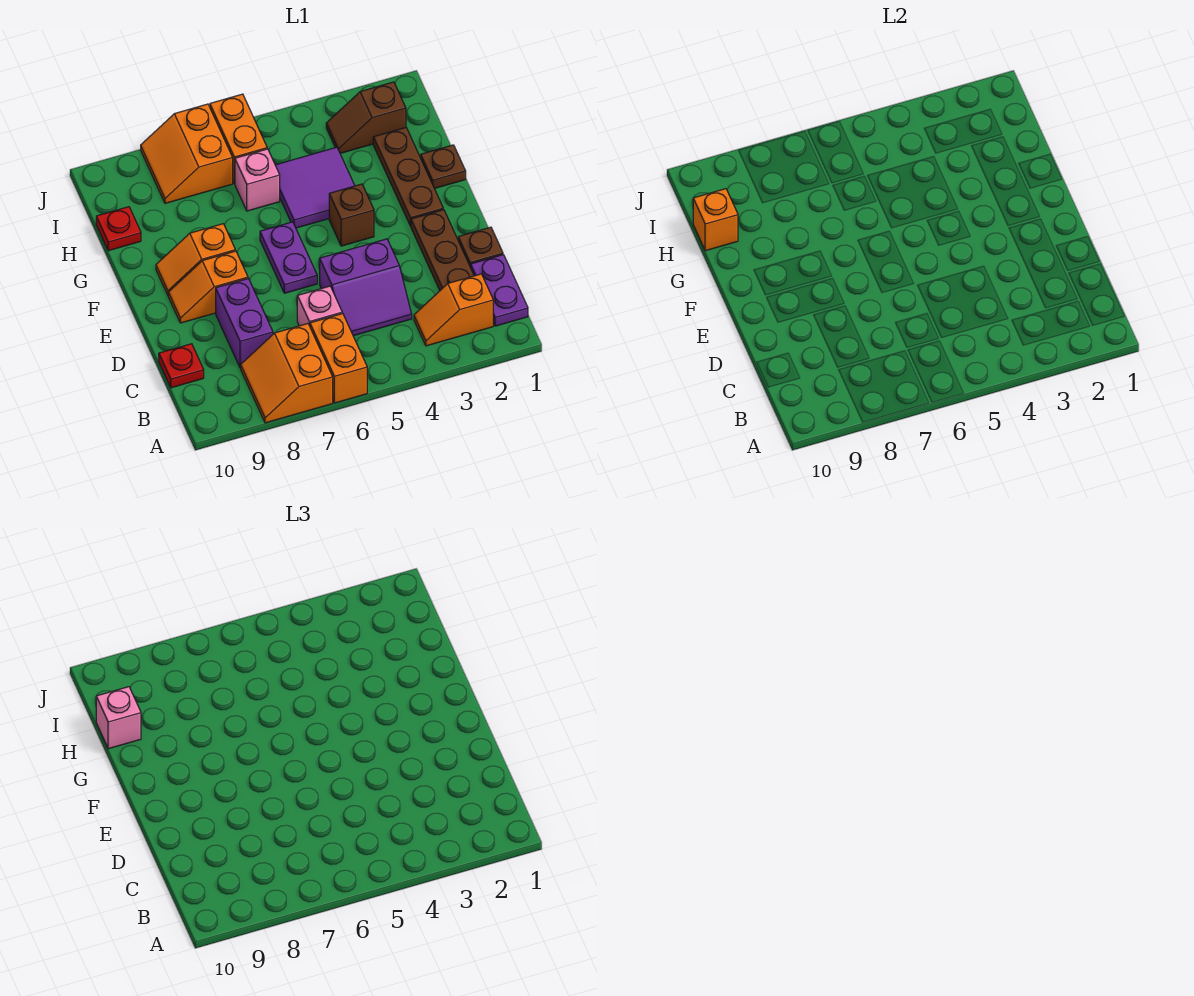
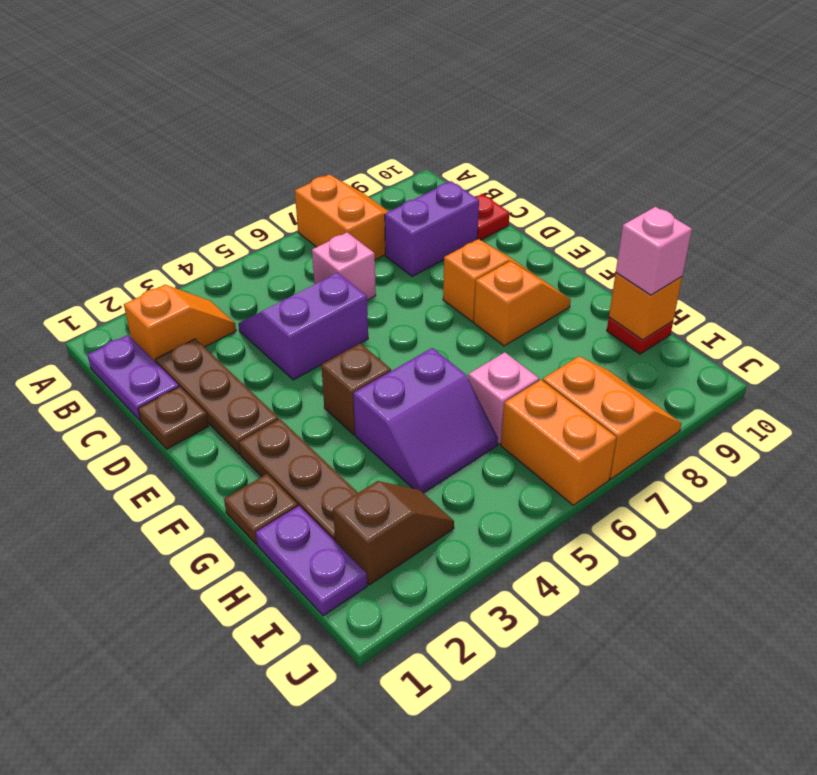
orange 1x2 brick [310,313,367,403] -> none
purple 1x2 brick [216,279,273,368] -> purple 1x2 brick turned to [385,181,479,276]
purple 1x2 plate [260,222,317,293] -> purple 1x2 plate moved to [256,506,367,616]
purple 2x2 tile [275,147,355,228] -> purple 2x2 slope [353,348,498,493]

